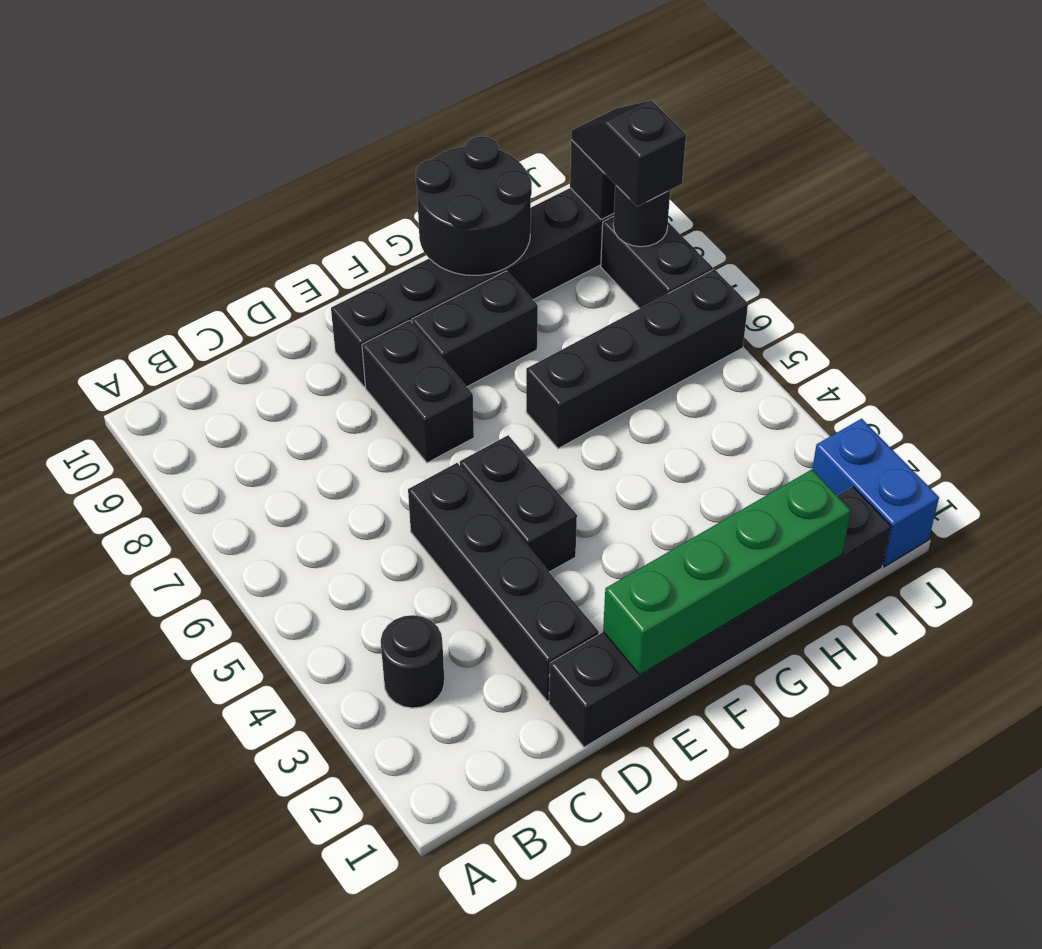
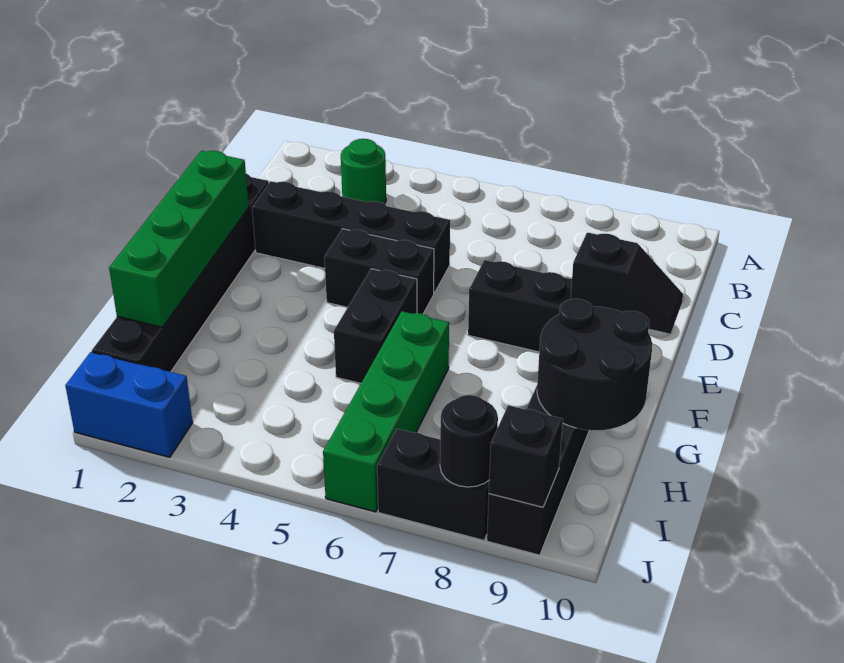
black 1x1 round brick [381,615,444,708] -> green 1x1 round brick [341,139,386,204]
black 1x2 brick [412,271,538,387] -> black 1x2 brick moved to [334,269,417,383]
black 1x4 brick [526,269,748,449] -> green 1x4 brick [323,311,449,512]
black 1x2 slope [571,100,686,206] -> black 1x2 slope moved to [571,232,683,334]

